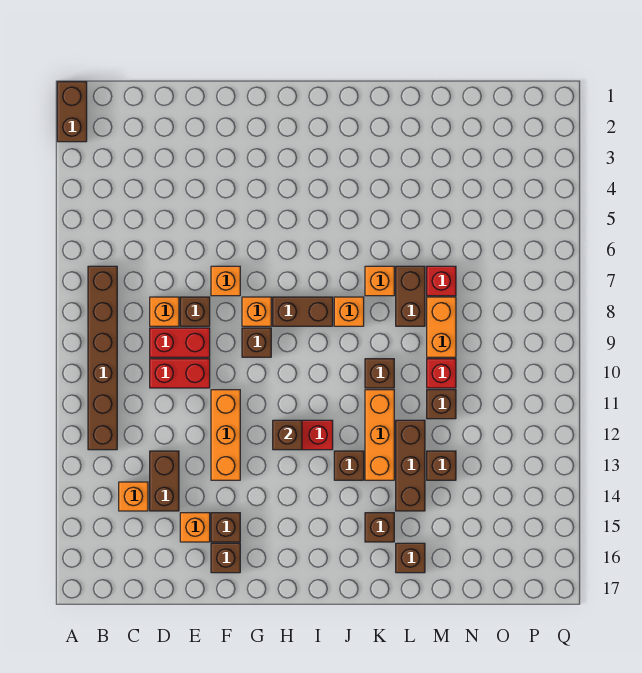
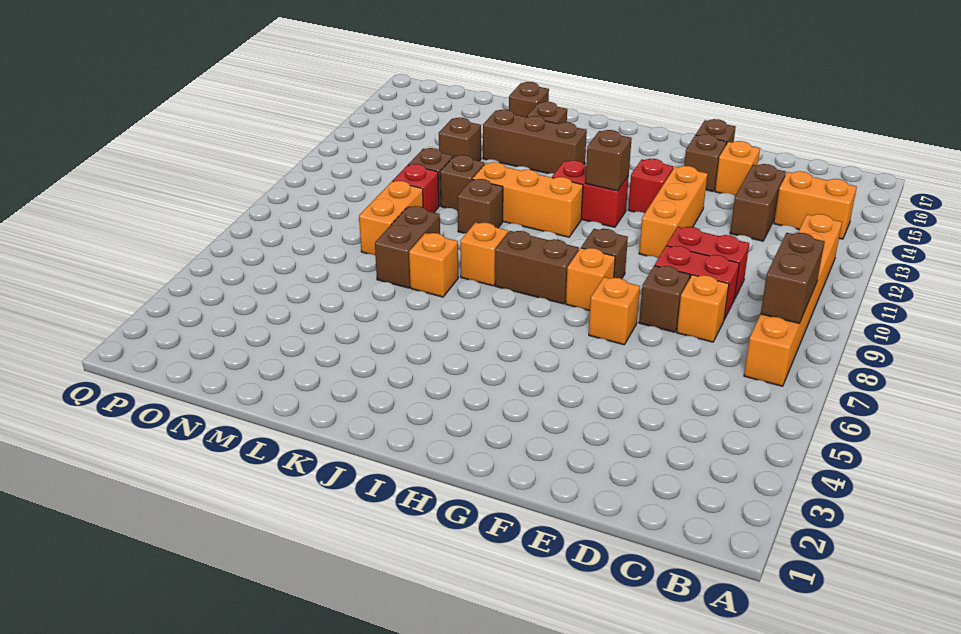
brown 1x2 brick [57,82,87,142] -> brown 1x2 brick moved to [761,233,825,323]
brown 1x6 brick [88,266,117,450] -> orange 1x6 brick [744,214,842,386]
orange 1x1 brick [119,482,148,511] -> orange 1x2 brick [774,171,857,239]
brown 1x1 brick [334,451,364,480] -> brown 1x1 brick moved to [440,155,485,211]
orange 1x3 brick [365,390,394,480] -> orange 1x3 brick turned to [473,162,583,237]
brown 1x3 brick [396,420,425,511] -> brown 1x3 brick turned to [483,110,587,174]
red 1x1 brick [427,266,456,296] -> red 1x1 brick moved to [628,159,673,213]

